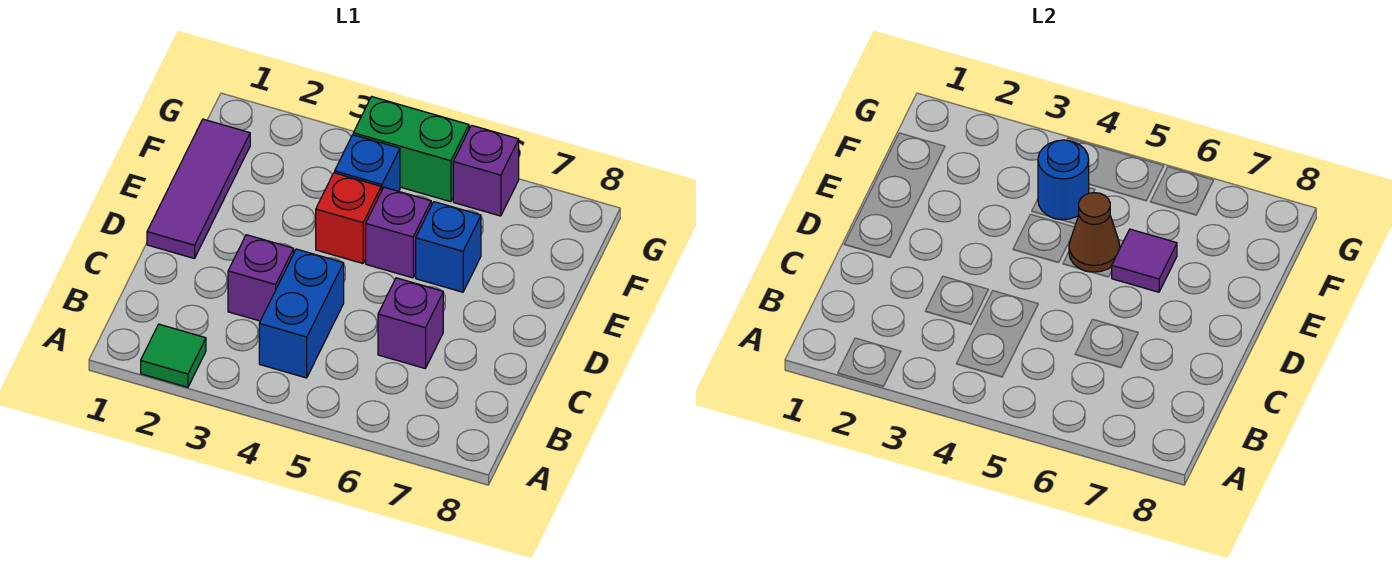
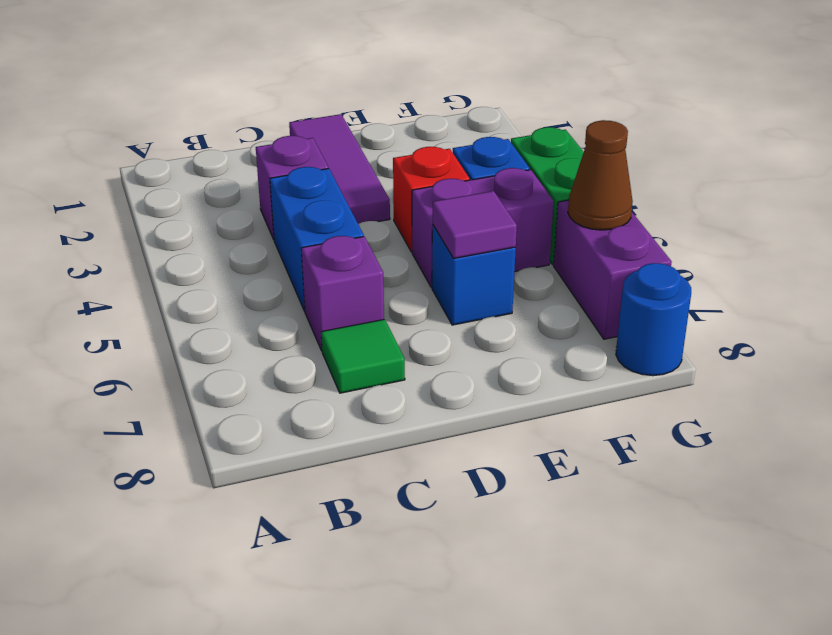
green 1x1 tile [141,324,206,387] -> green 1x1 tile moved to [321,319,405,393]
blue 1x2 brick [259,249,344,378] -> blue 1x2 brick turned to [270,167,364,311]
purple 1x3 tile [147,119,250,259] -> purple 1x3 tile turned to [289,114,390,224]
purple 1x1 brick [366,187,431,278] -> purple 1x2 brick [412,168,554,287]
brown 1x1 cone [1069,192,1120,272] -> brown 1x1 cone moved to [568,120,633,230]
blue 1x1 round brick [1038,140,1089,220] -> blue 1x1 round brick moved to [616,263,691,376]
purple 1x1 brick [453,125,519,216] -> purple 1x2 brick [553,200,672,339]

